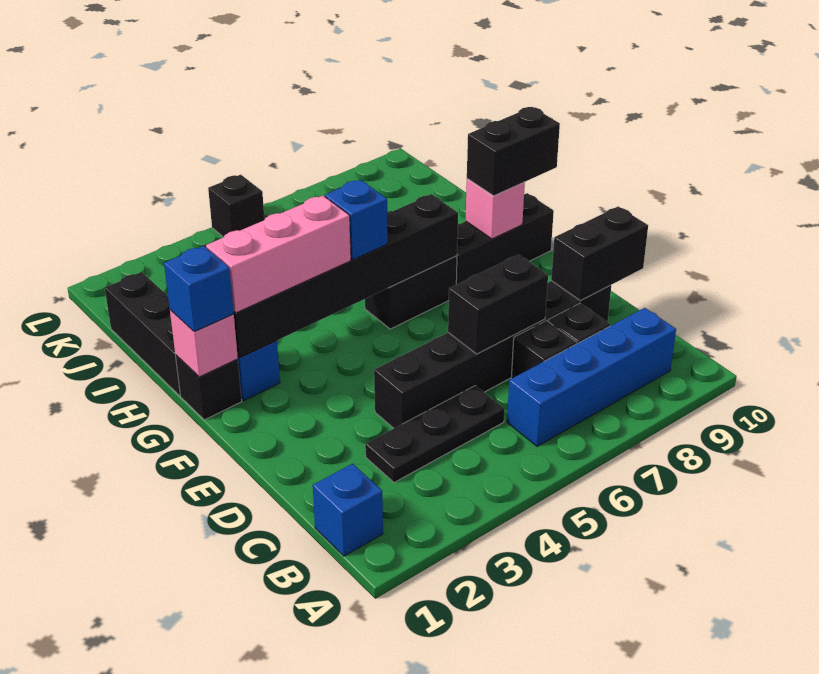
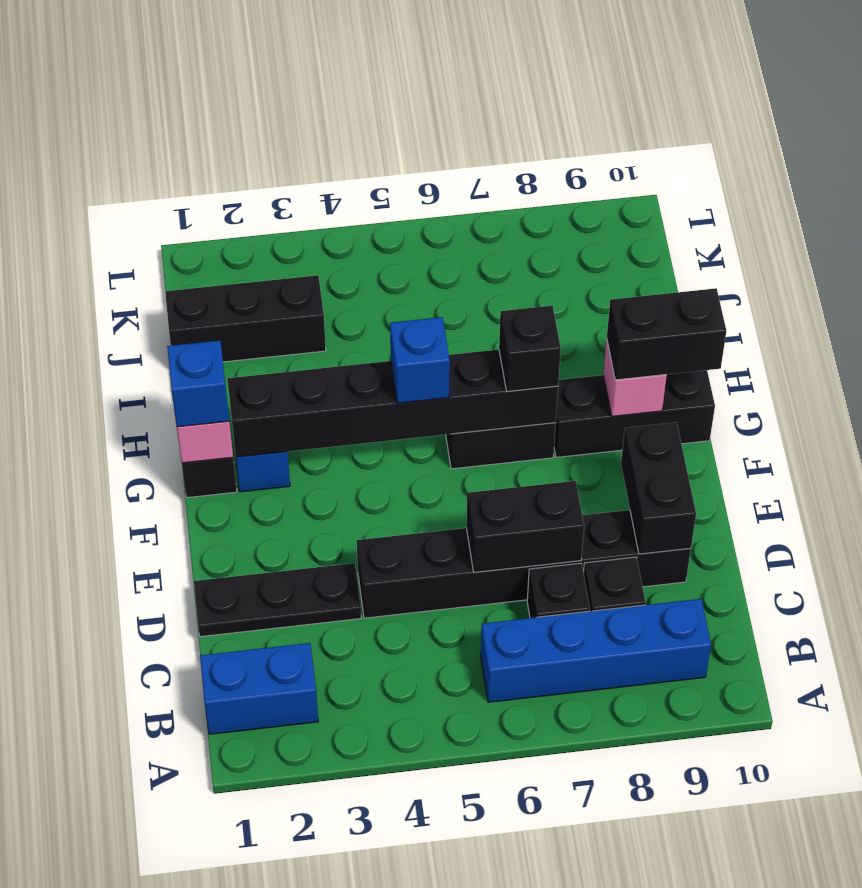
blue 1x1 brick [313,464,383,556] -> blue 1x2 brick [200,643,318,734]
black 1x3 plate [365,386,504,482] -> black 1x3 plate moved to [194,563,361,637]
black 1x2 brick [551,206,648,300] -> black 1x2 brick turned to [621,422,696,554]
pink 1x3 brick [206,196,351,313] -> none
black 1x3 brick [105,272,180,396] -> black 1x3 brick turned to [165,275,326,362]
black 1x1 brick [208,175,264,237] -> black 1x1 brick moved to [499,306,561,391]

